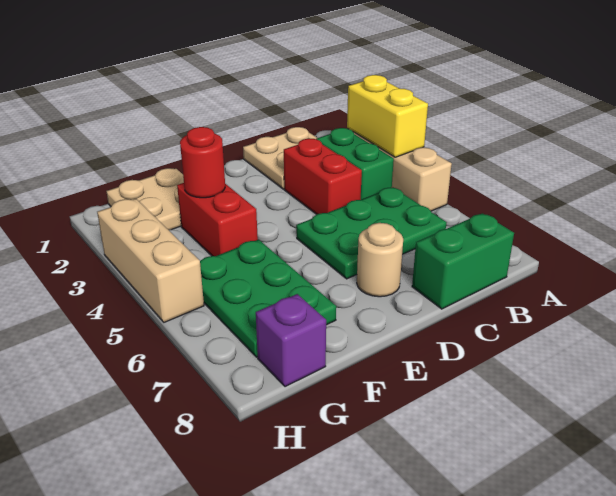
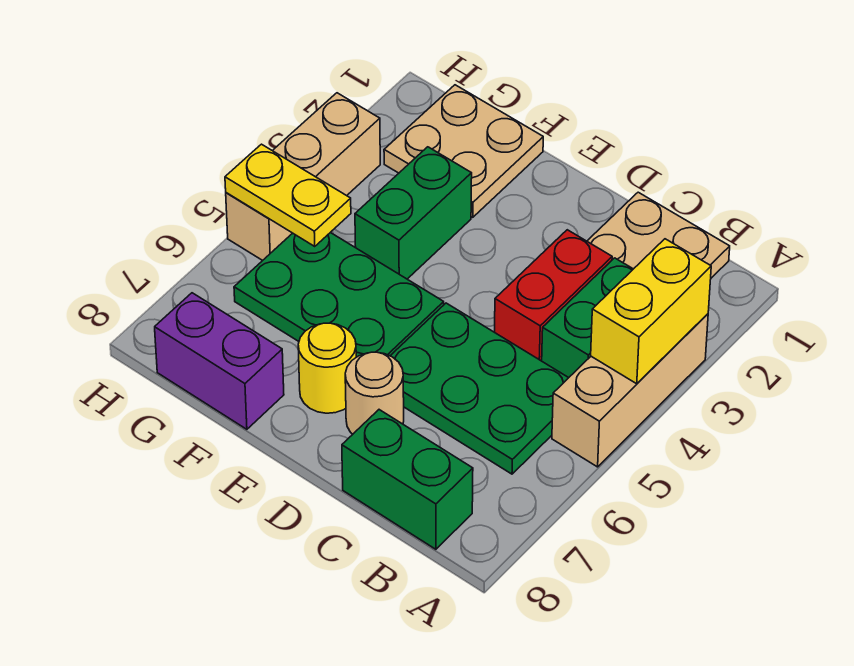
none -> yellow 1x1 round brick [298,323,356,413]
red 1x2 brick [177,183,258,256] -> green 1x2 brick [355,147,472,279]
red 1x1 round brick [180,127,225,198] -> none
green 2x3 plate [200,240,336,357] -> green 2x3 plate turned to [234,233,444,357]
none -> yellow 1x2 plate [225,144,351,247]
purple 1x1 brick [256,294,326,387] -> purple 1x2 brick [155,293,284,429]

